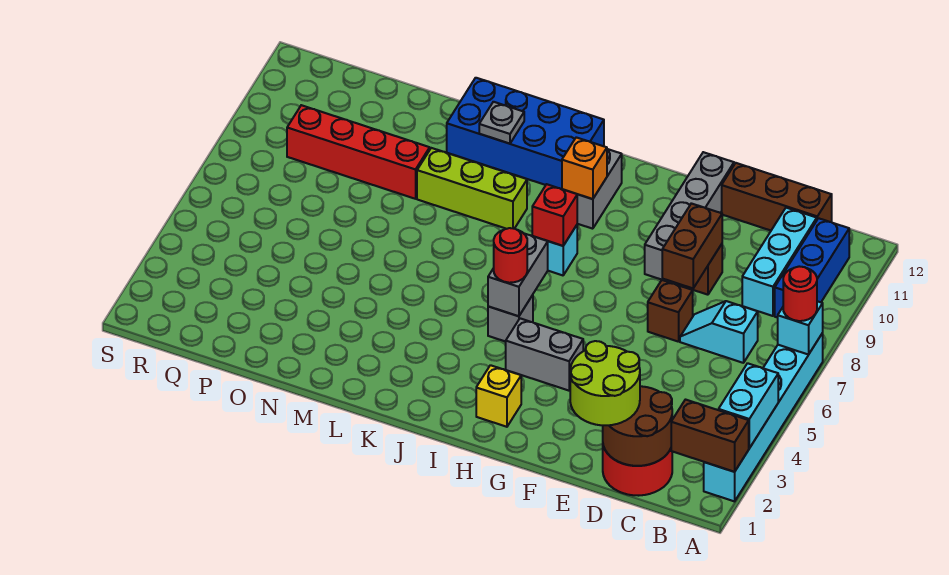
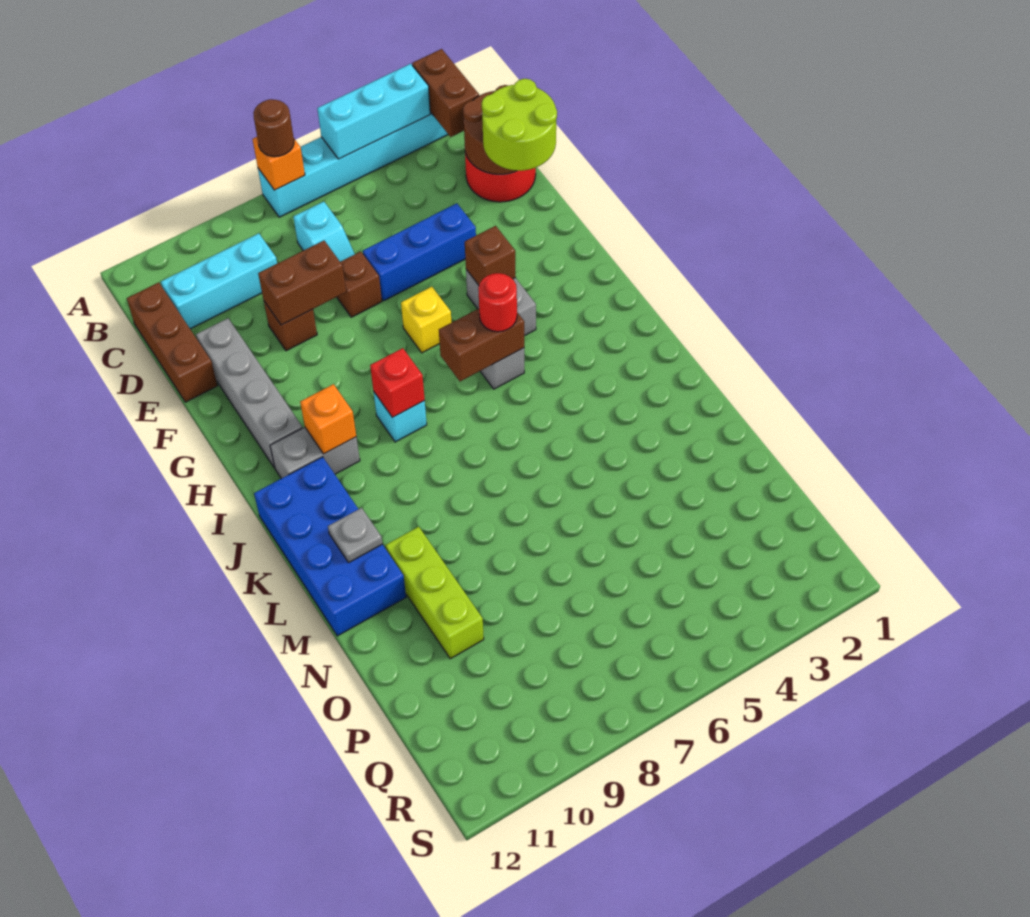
cyan 1x2 brick [719,363,778,448] -> cyan 1x3 brick [317,64,430,159]
cyan 1x1 brick [778,301,823,355] -> orange 1x1 brick [253,137,305,190]
red 1x1 round brick [783,266,817,321] -> brown 1x1 round brick [253,99,294,157]
blue 1x3 brick [775,218,849,318] -> blue 1x3 brick moved to [363,203,476,301]
grey 1x4 brick [645,152,734,284] -> grey 1x4 brick turned to [196,318,302,468]
none -> brown 1x1 brick [465,226,516,285]
yellow 1x1 brick [476,365,521,427] -> yellow 1x1 brick moved to [401,287,452,353]
grey 1x2 brick [488,234,548,316] -> brown 1x2 brick [439,309,524,381]
lime 1x3 brick [417,148,527,229] -> lime 1x3 brick moved to [385,527,484,659]
red 1x4 brick [287,105,430,199] -> none

